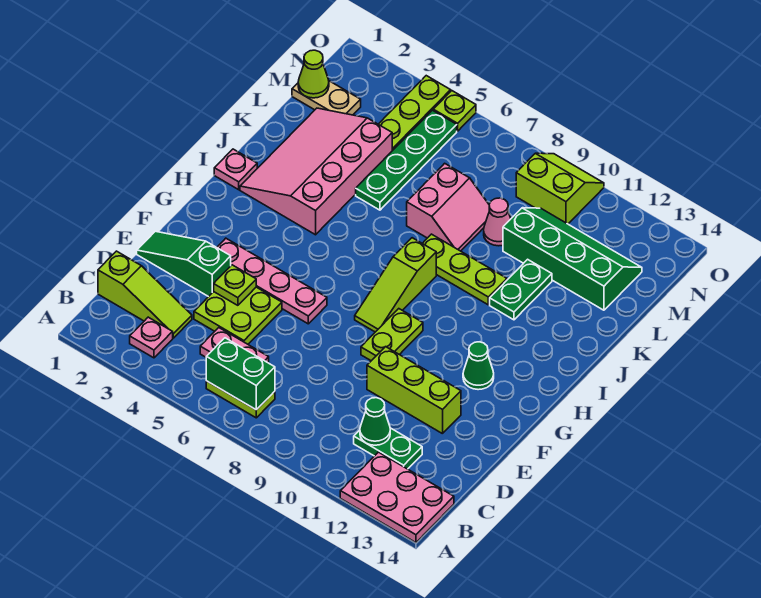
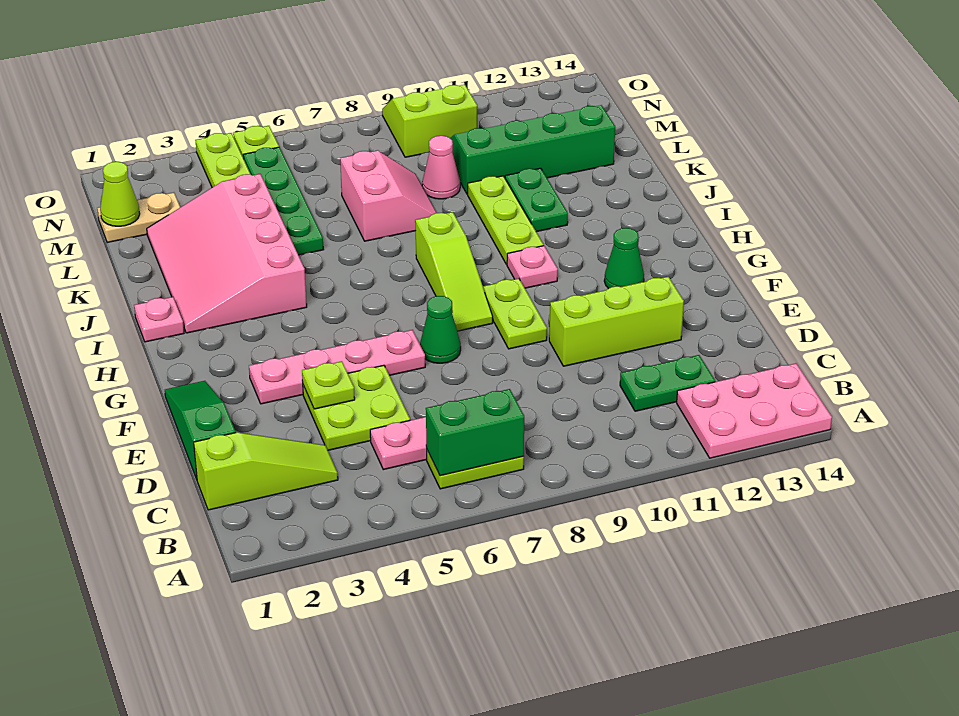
pink 1x1 plate [130,317,173,358] -> pink 1x1 plate moved to [507,246,558,288]
green 1x1 cone [360,398,390,445] -> green 1x1 cone moved to [420,296,461,363]
green 1x3 slope [137,231,231,297] -> green 1x3 slope turned to [165,381,235,479]
lime 1x3 plate [422,234,507,305] -> lime 1x3 plate turned to [468,176,543,265]

